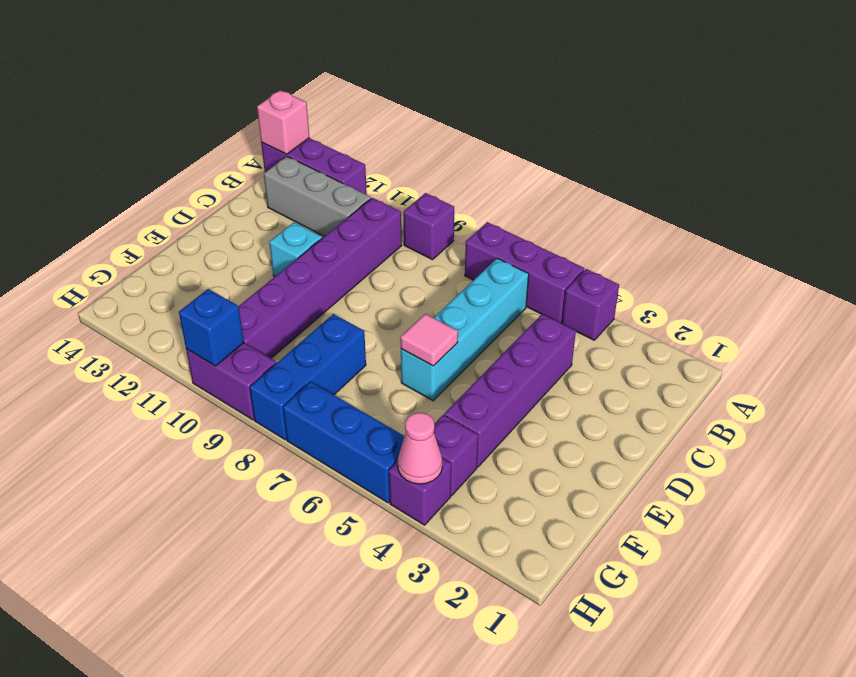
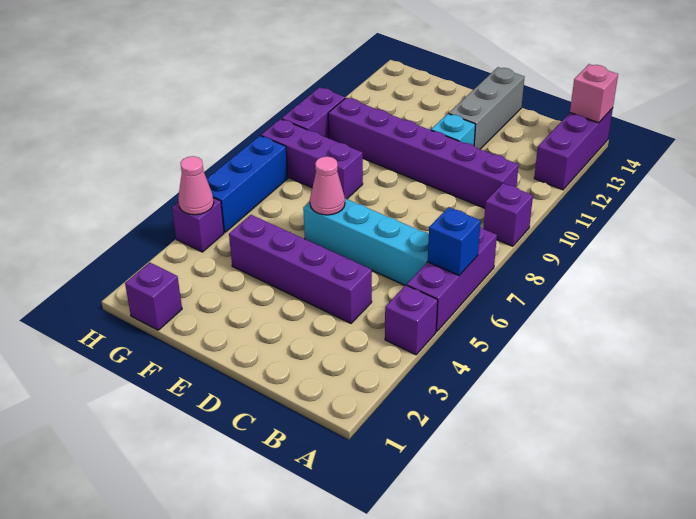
grey 1x3 brick [264,156,371,237] -> grey 1x3 brick moved to [449,67,525,149]
pink 1x1 tile [400,314,458,366] -> pink 1x1 cone [310,156,345,215]
blue 1x3 brick [250,314,366,440] -> purple 1x3 brick [261,119,363,199]
purple 1x1 brick [434,415,478,496] -> purple 1x1 brick moved to [125,262,182,330]
blue 1x1 brick [179,289,244,366] -> blue 1x1 brick moved to [428,207,481,275]

